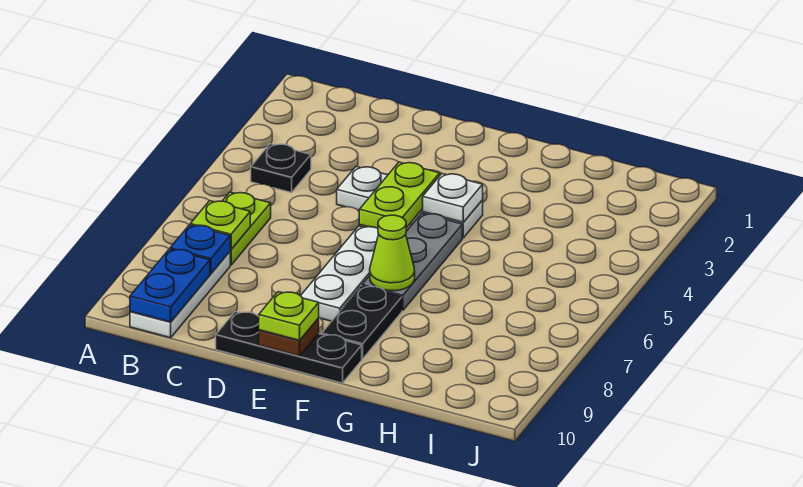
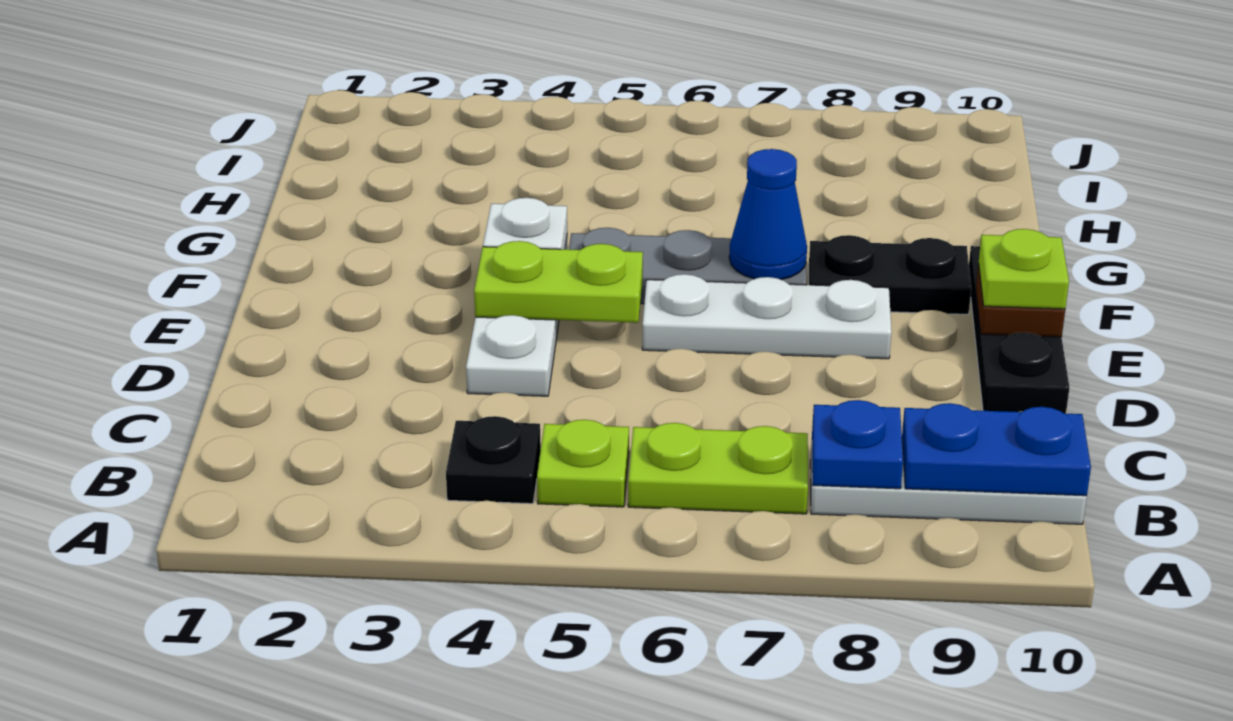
lime 1x1 plate [190,201,250,249] -> lime 1x1 plate moved to [537,420,629,507]
lime 1x1 cone [370,215,415,291] -> blue 1x1 cone [729,149,807,280]

